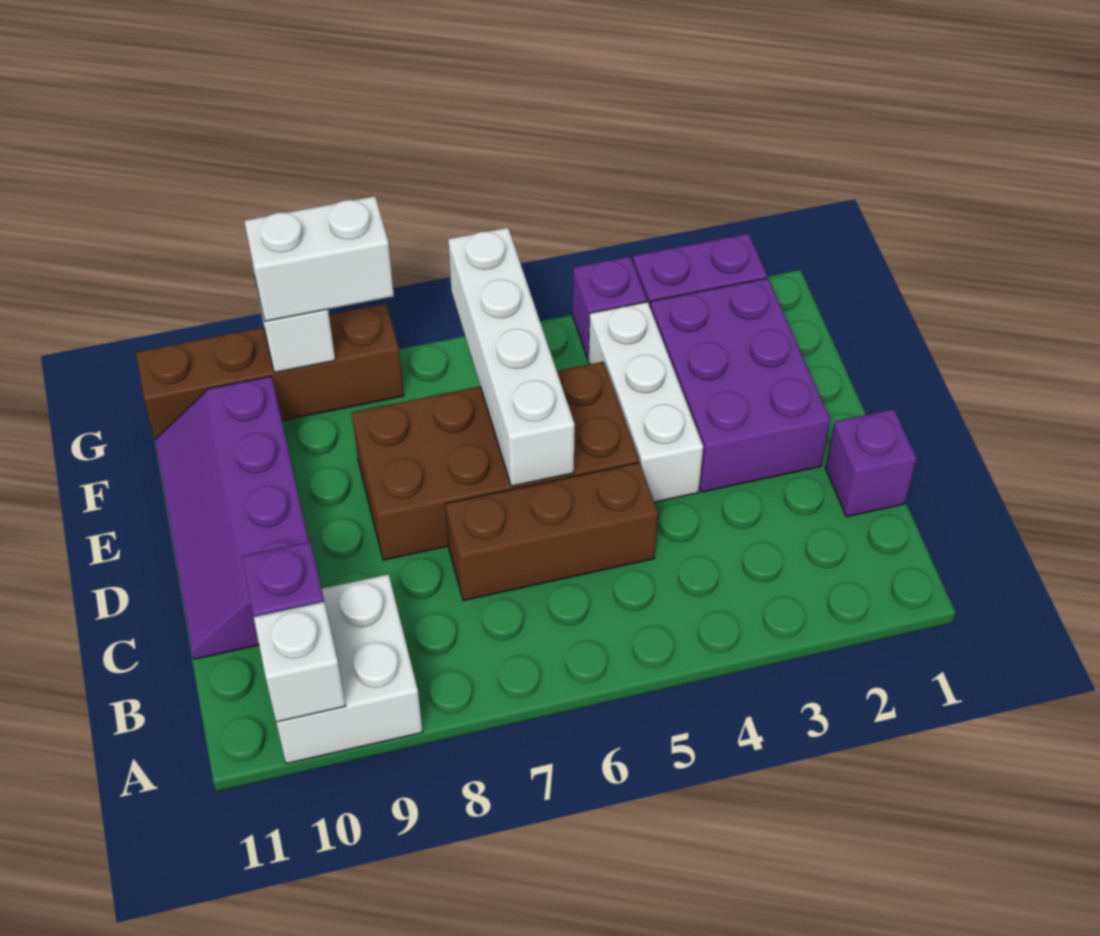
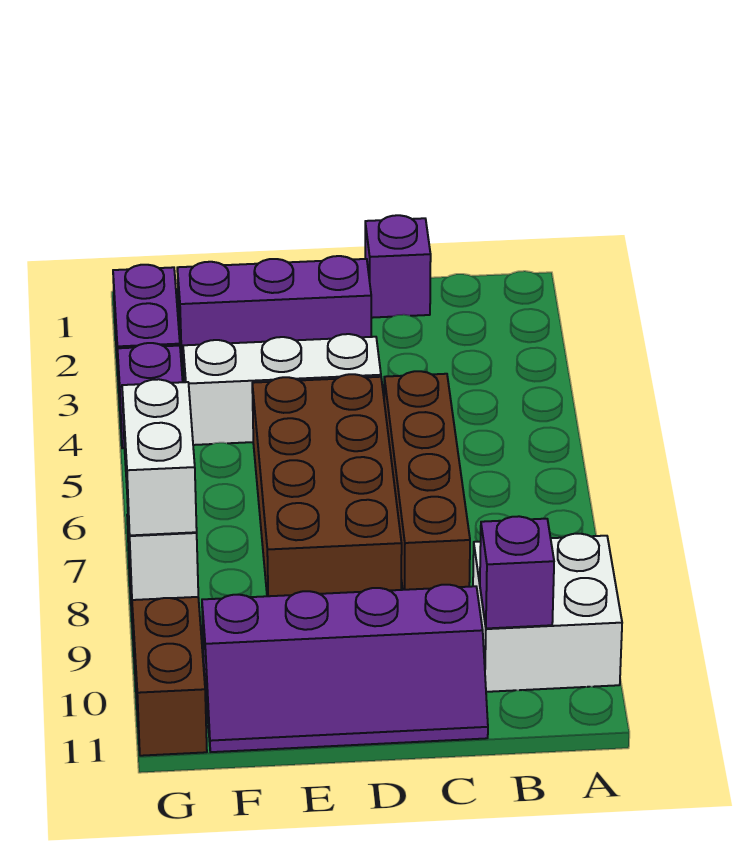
white 1x1 brick [254,602,346,722] -> none
brown 1x3 brick [445,463,658,601] -> brown 1x4 brick [384,371,470,590]
purple 2x3 brick [650,278,830,492] -> purple 1x3 brick [177,256,371,365]
white 1x4 brick [448,228,575,486] -> none

